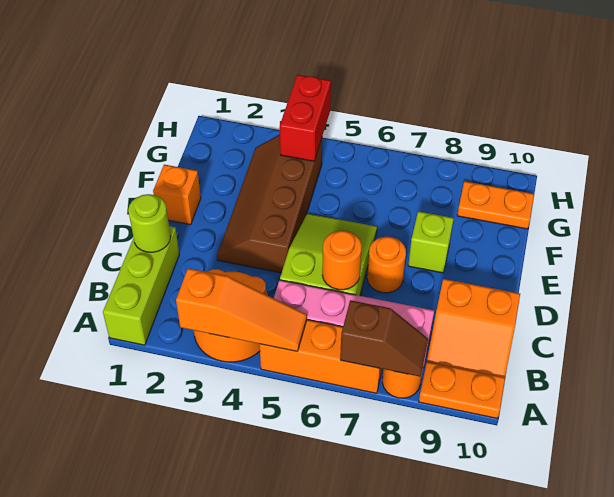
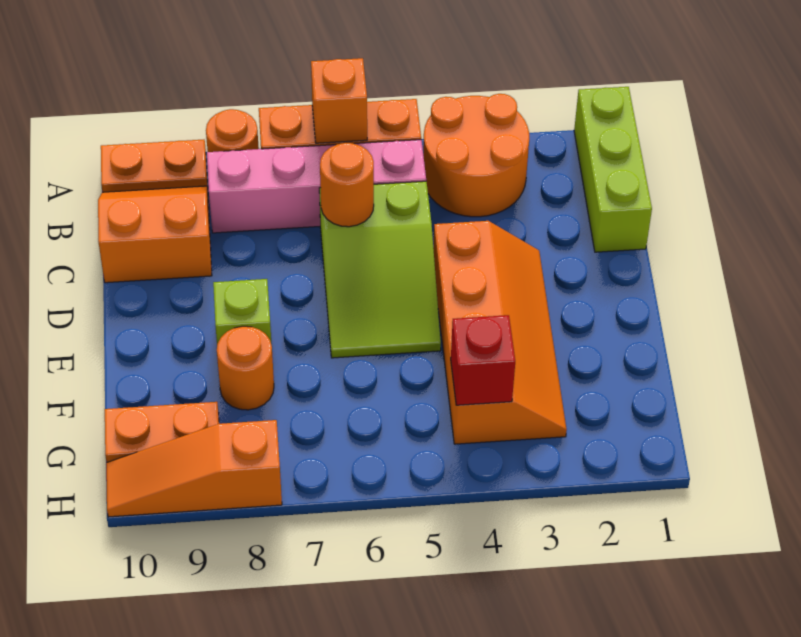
orange 1x3 slope [176,268,307,351] -> orange 1x3 slope moved to [106,420,282,517]
brown 1x2 slope [340,300,428,377] -> none
lime 1x1 round brick [128,194,171,252] -> none
brown 2x4 slope [217,135,322,273] -> orange 2x4 slope [433,221,567,444]
orange 1x1 round brick [367,237,406,293] -> orange 1x1 round brick moved to [217,326,274,410]
orange 1x1 brick [153,165,201,225] -> orange 1x1 brick moved to [311,58,367,143]
red 1x2 brick [280,75,331,161] -> red 1x1 brick [451,315,515,405]

